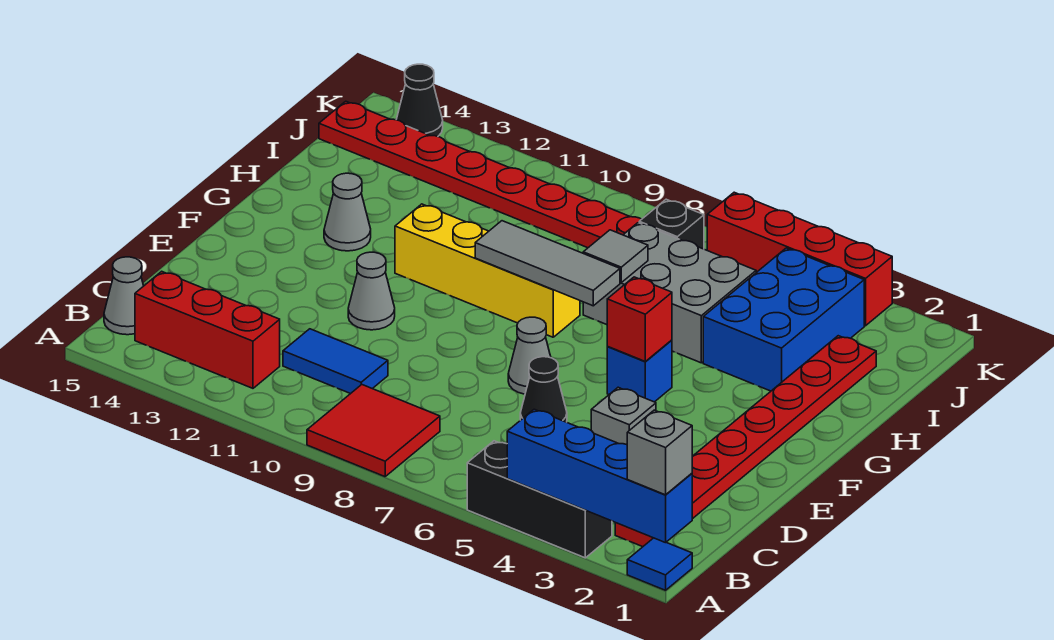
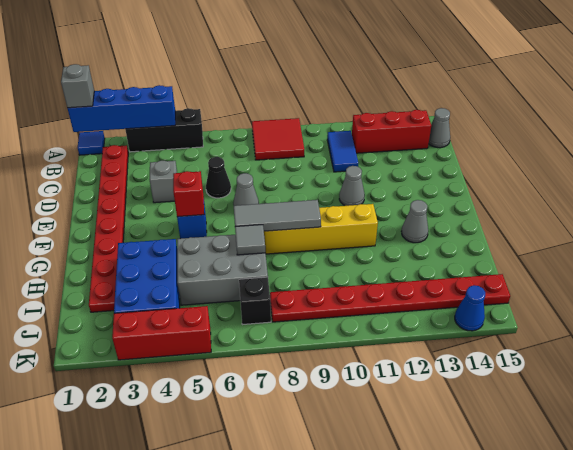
blue 1x2 tile [283,329,388,394] -> blue 1x2 tile turned to [327,131,358,172]
red 1x4 brick [707,192,892,326] -> red 1x3 brick [112,306,211,360]
black 1x1 cone [396,64,443,136] -> blue 1x1 cone [455,285,485,331]

